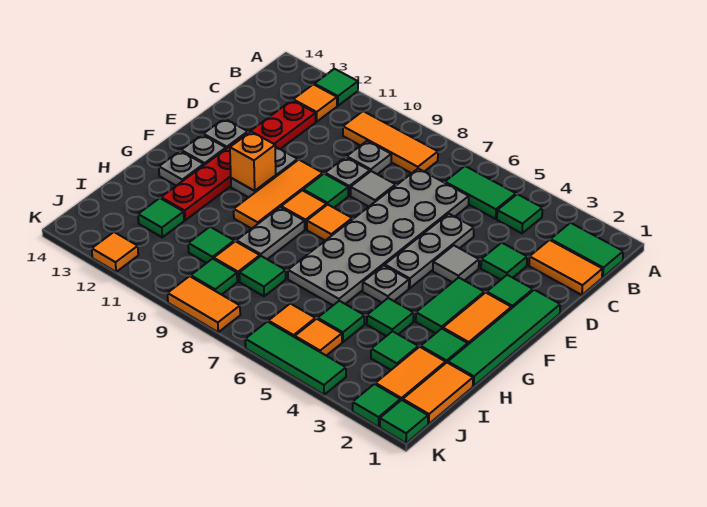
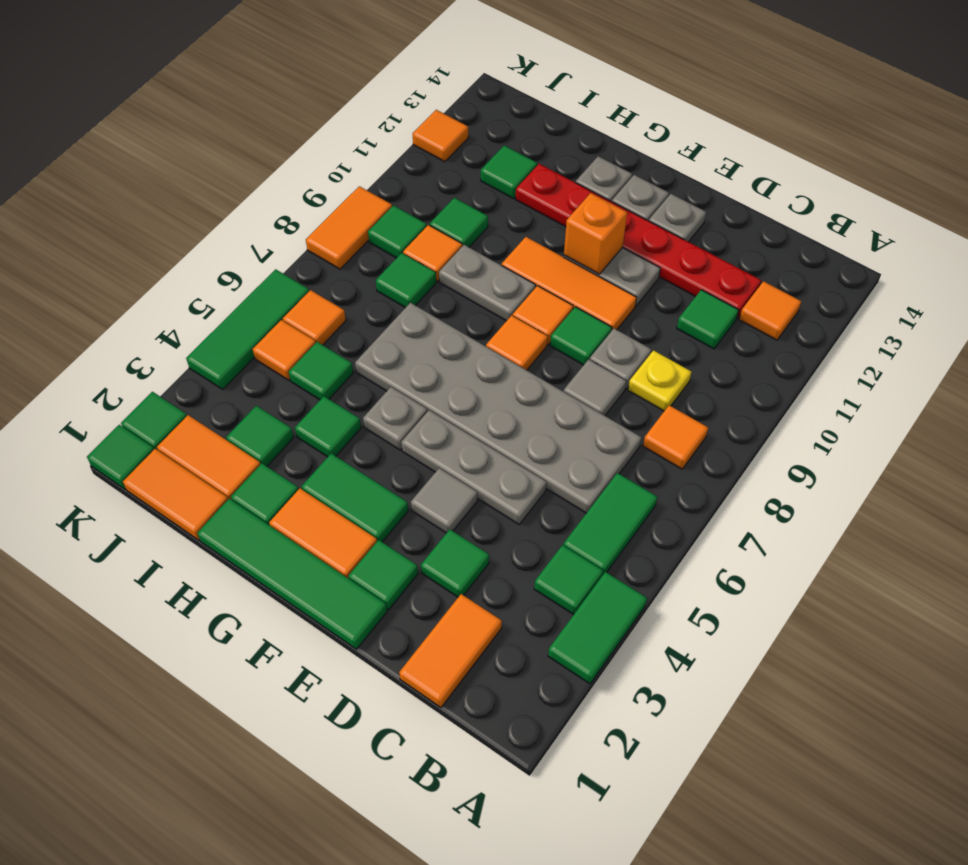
green 1x1 tile [314,69,358,106] -> green 1x1 tile moved to [677,290,739,349]
green 1x2 tile [551,223,623,277] -> green 1x2 tile moved to [548,572,647,684]
orange 1x3 tile [343,111,438,173] -> orange 1x1 tile [643,405,708,469]
grey 1x1 plate [347,141,391,174] -> yellow 1x1 plate [628,350,691,411]

